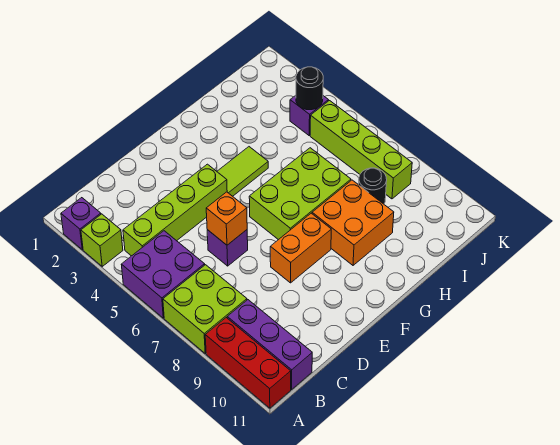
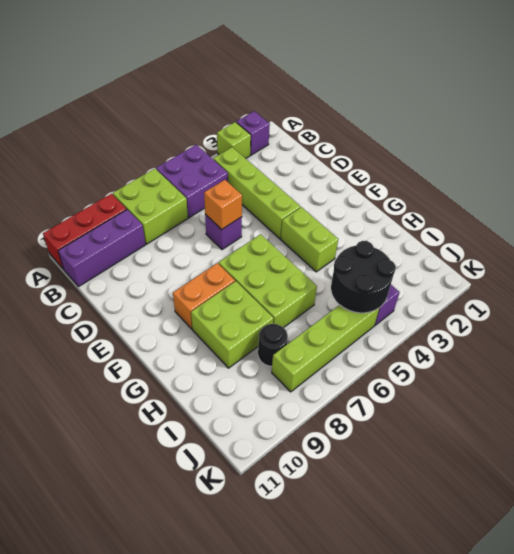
orange 1x2 brick [270,213,331,283] -> orange 1x2 brick turned to [173,263,235,329]
lime 1x2 tile [217,147,268,196] -> lime 1x2 brick [281,207,338,272]
orange 2x2 brick [312,180,394,265] -> lime 2x2 brick [191,281,274,368]
black 1x1 round brick [296,67,323,110] -> black 2x2 round brick [331,241,396,313]

